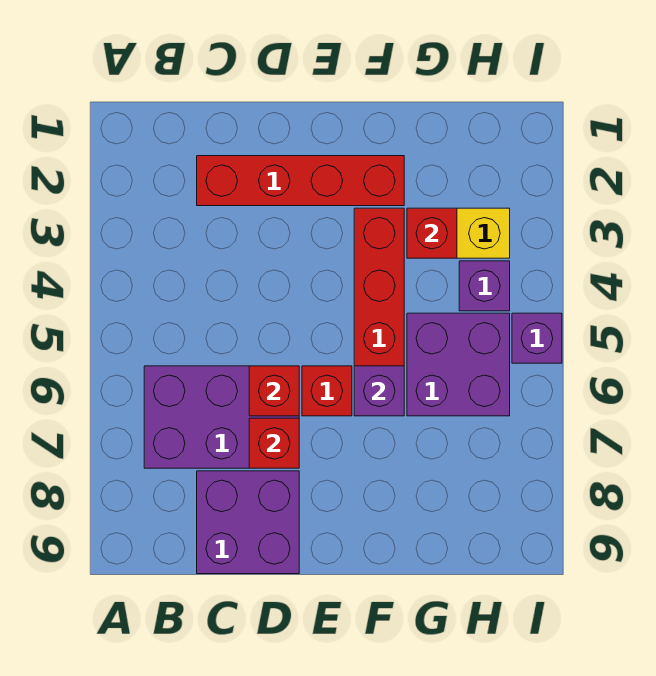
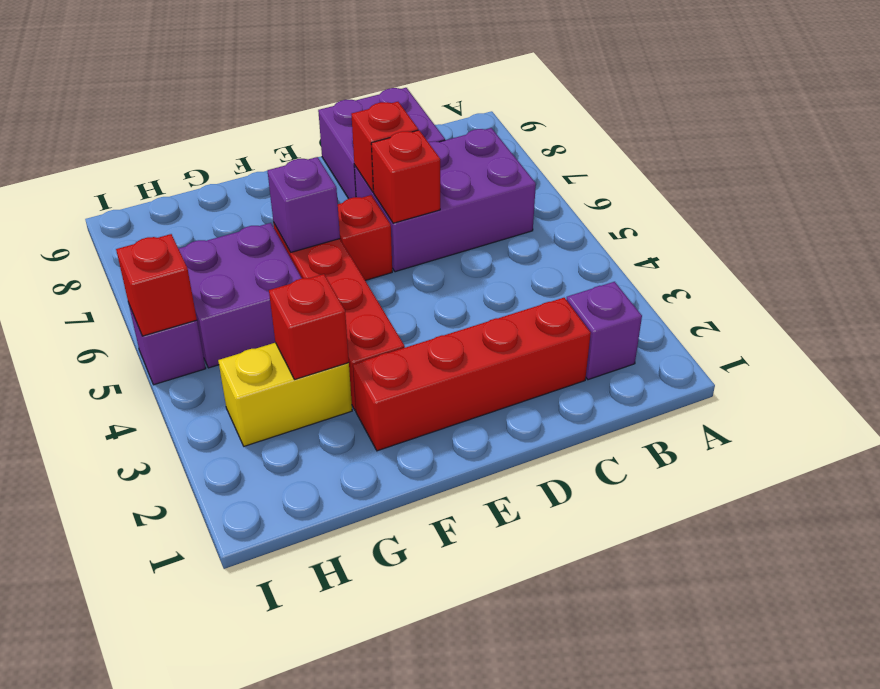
purple 1x1 brick [459,261,510,311] -> purple 1x1 brick moved to [567,282,642,380]
none -> red 1x1 brick [116,234,197,336]

